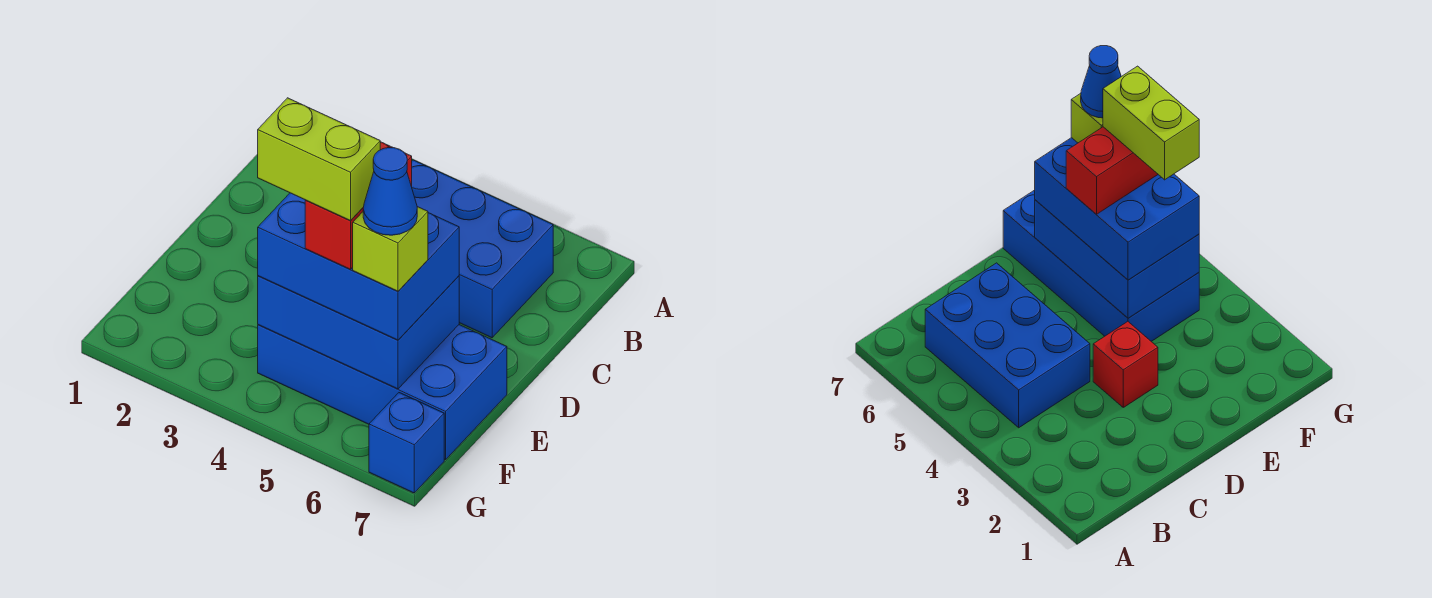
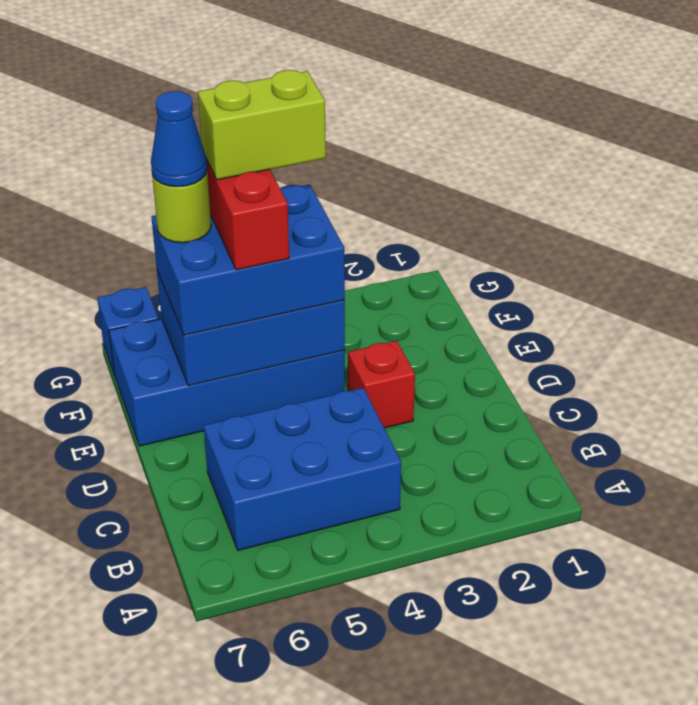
lime 1x1 brick [353,207,428,291] -> lime 1x1 round brick [152,171,211,243]

